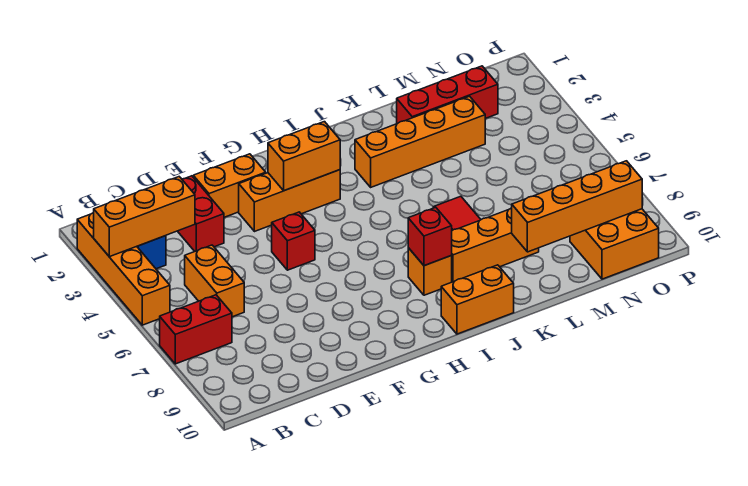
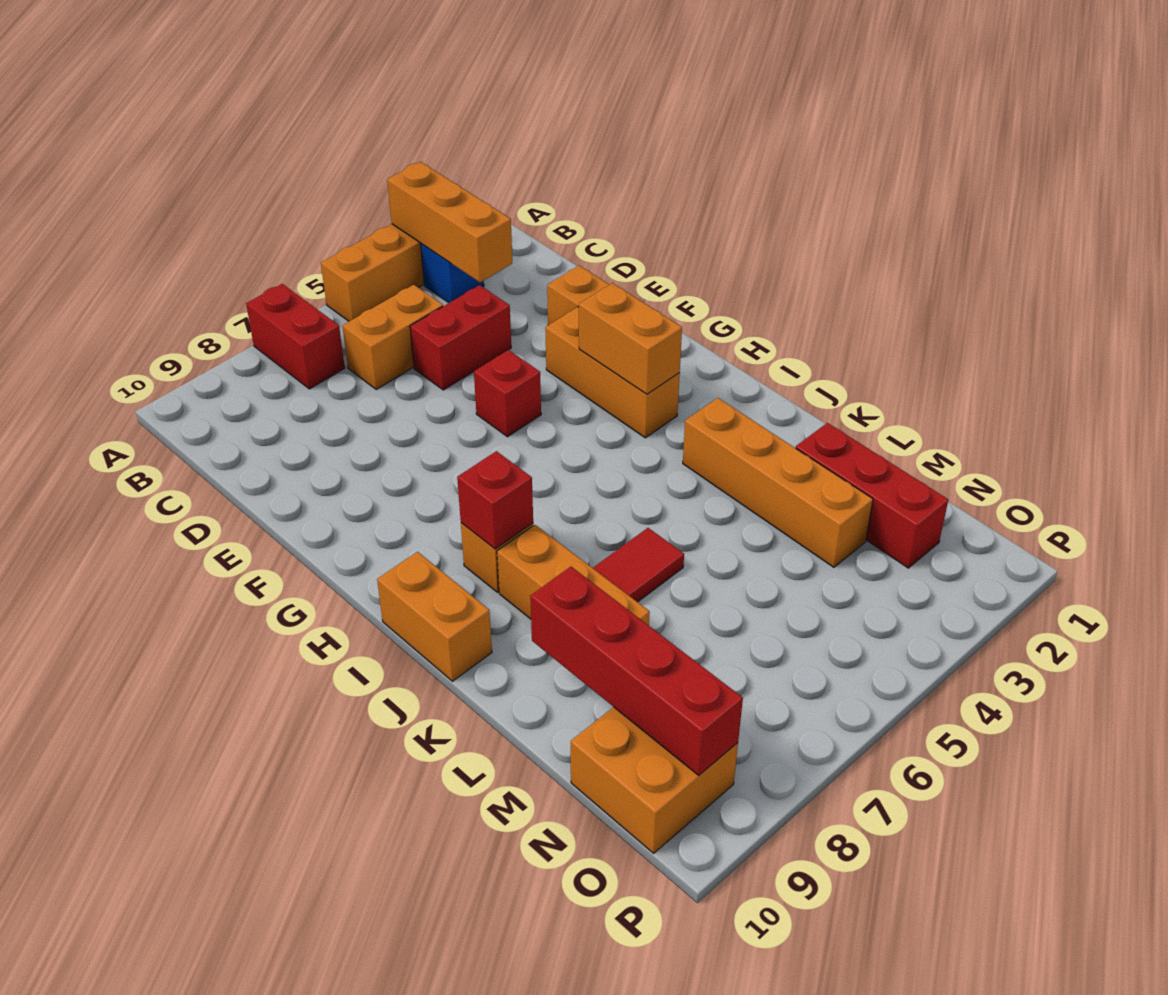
red 1x2 brick [178,176,224,251] -> red 1x2 brick moved to [410,285,511,390]
orange 1x4 brick [512,161,642,252] -> red 1x4 brick [530,567,743,775]

